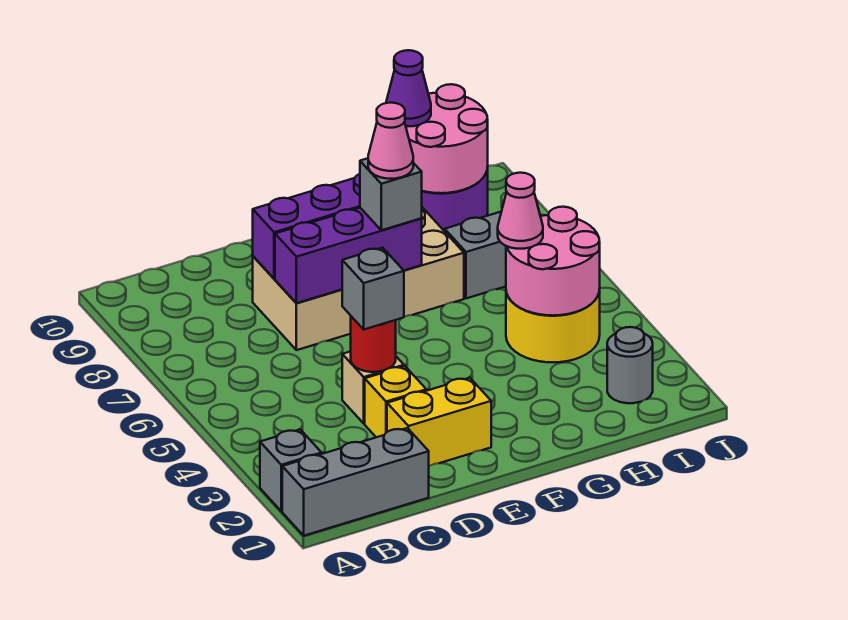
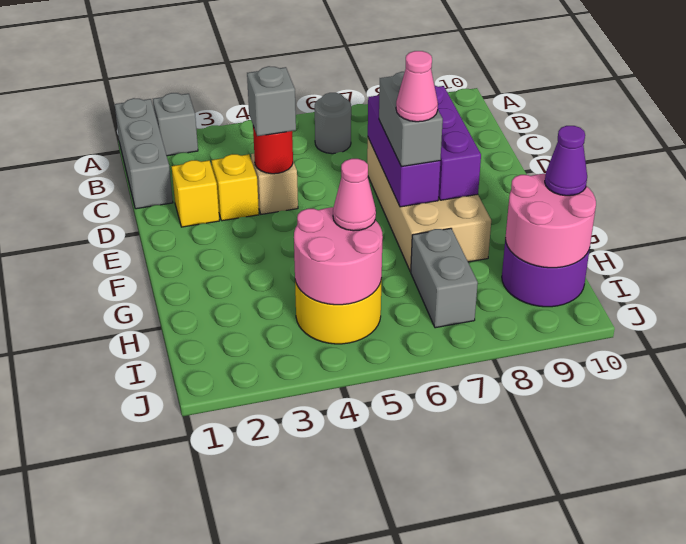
yellow 1x2 brick [387,378,491,466] -> yellow 1x1 brick [171,160,219,227]
grey 1x1 brick [360,158,422,230] -> grey 1x2 brick [379,72,443,167]
grey 1x1 round brick [607,327,653,403] -> grey 1x1 round brick moved to [315,93,351,154]

